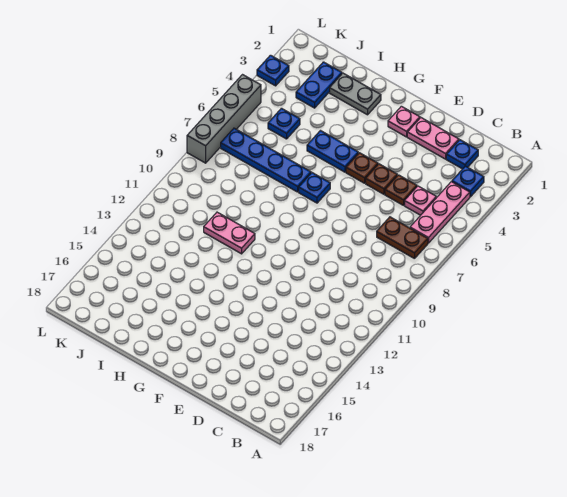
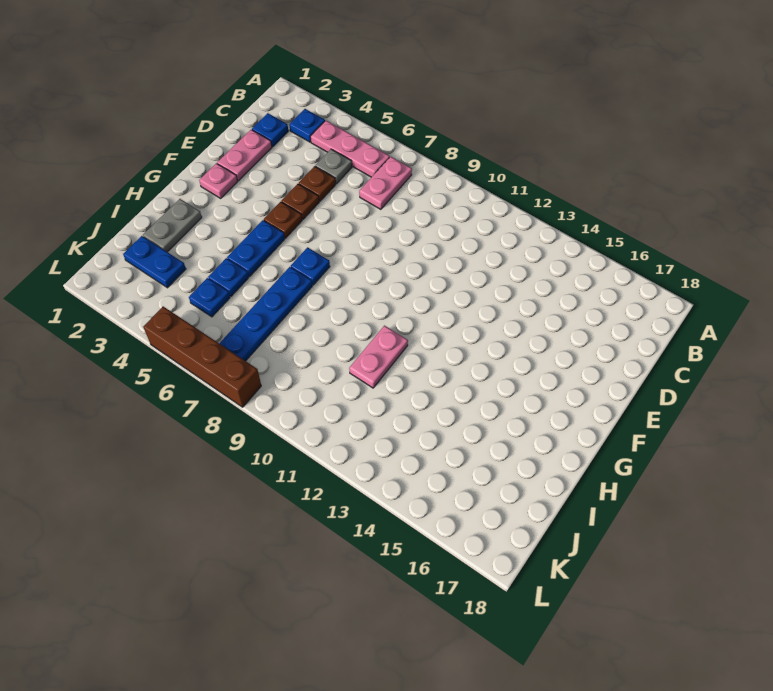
brown 1x2 plate [377,217,428,259] -> pink 1x2 plate [359,157,412,209]
pink 1x1 plate [405,186,436,215] -> grey 1x1 plate [315,149,352,184]
blue 1x1 plate [257,55,289,86] -> blue 1x1 plate moved to [208,258,249,296]
grey 1x4 brick [187,75,261,163] -> brown 1x4 brick [143,307,261,407]

